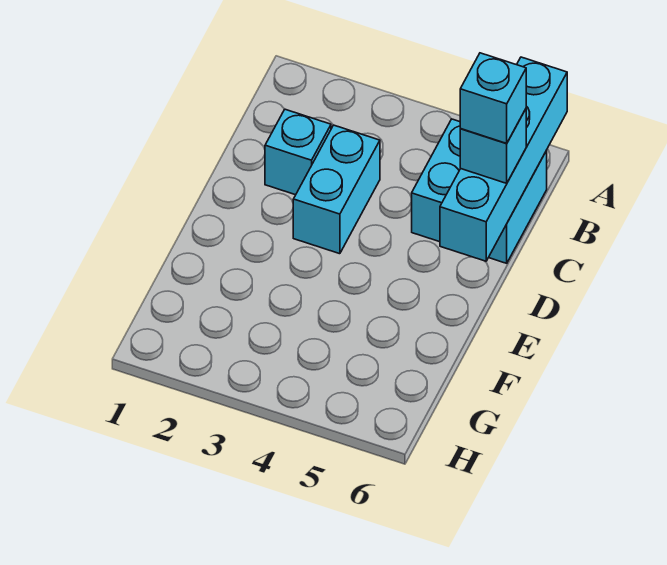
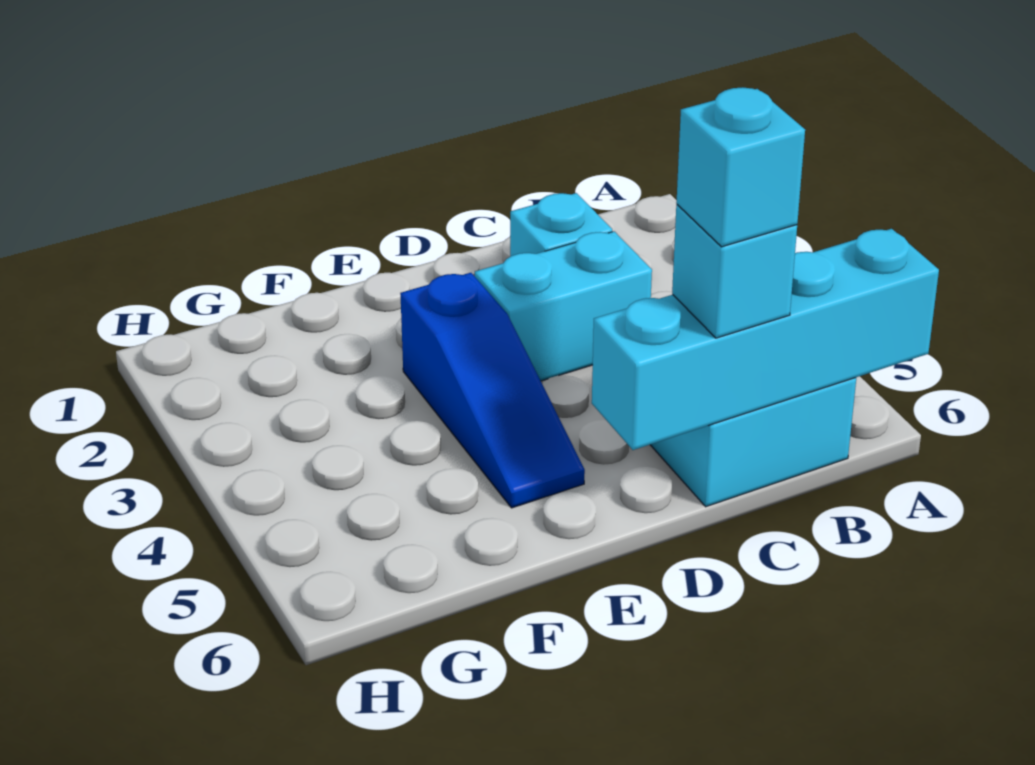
none -> blue 1x3 slope [400,273,585,508]

